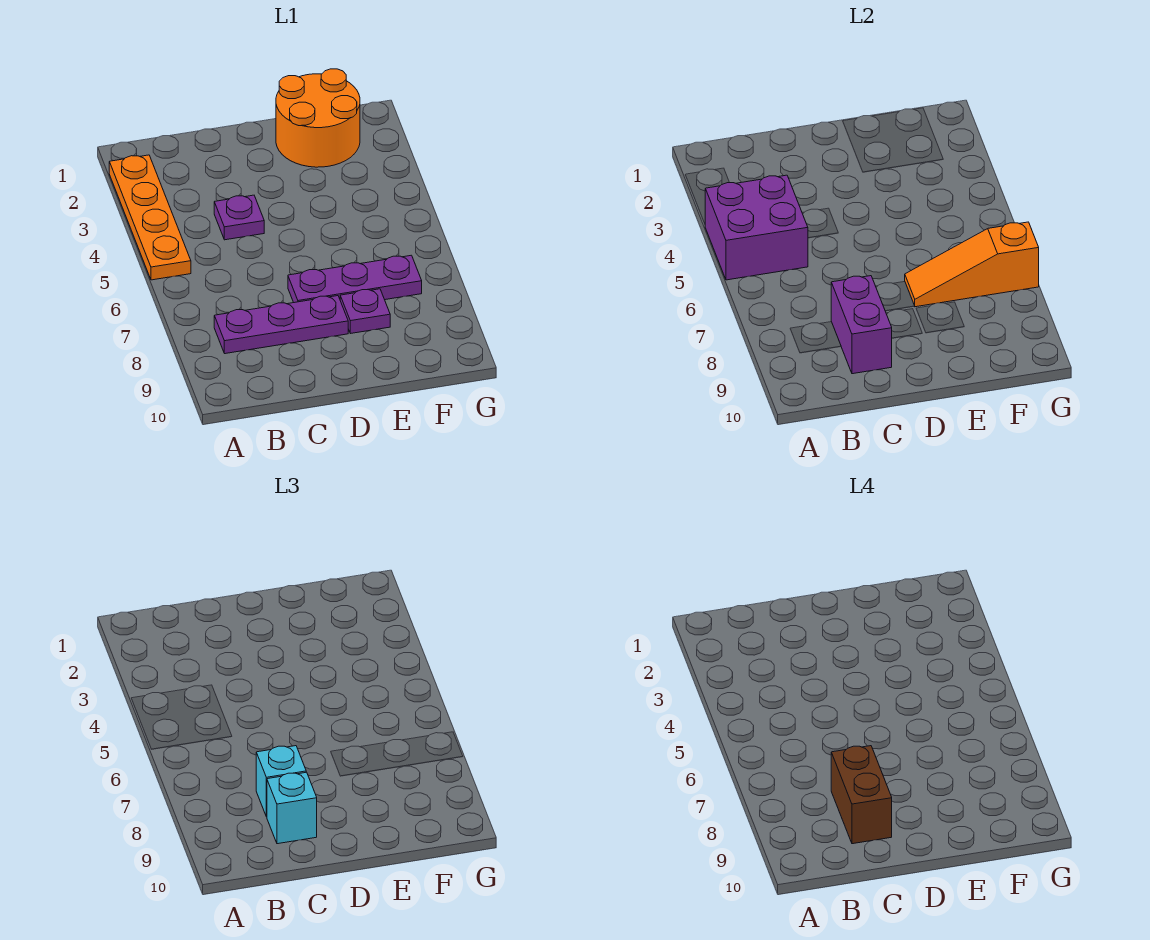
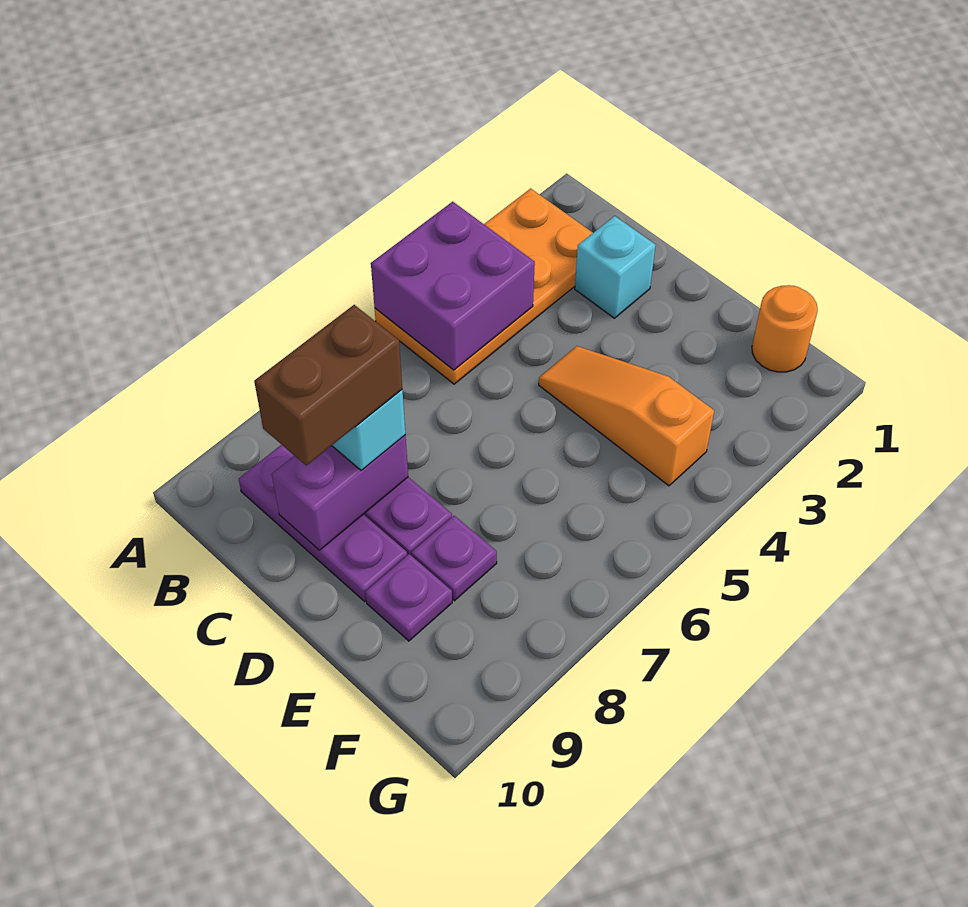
orange 1x4 plate [109,155,191,280] -> orange 2x4 plate [375,188,593,384]
purple 1x1 plate [214,195,264,240] -> purple 1x1 plate moved to [365,554,452,641]
cyan 1x1 brick [267,772,317,844] -> cyan 1x1 brick moved to [575,216,656,318]
purple 1x3 plate [288,255,422,303] -> purple 1x3 plate moved to [239,445,407,601]
orange 2x2 round brick [276,69,360,167] -> orange 1x1 round brick [752,285,818,372]
orange 1x3 slope [905,222,1039,307] -> orange 1x3 slope moved to [539,346,714,486]

